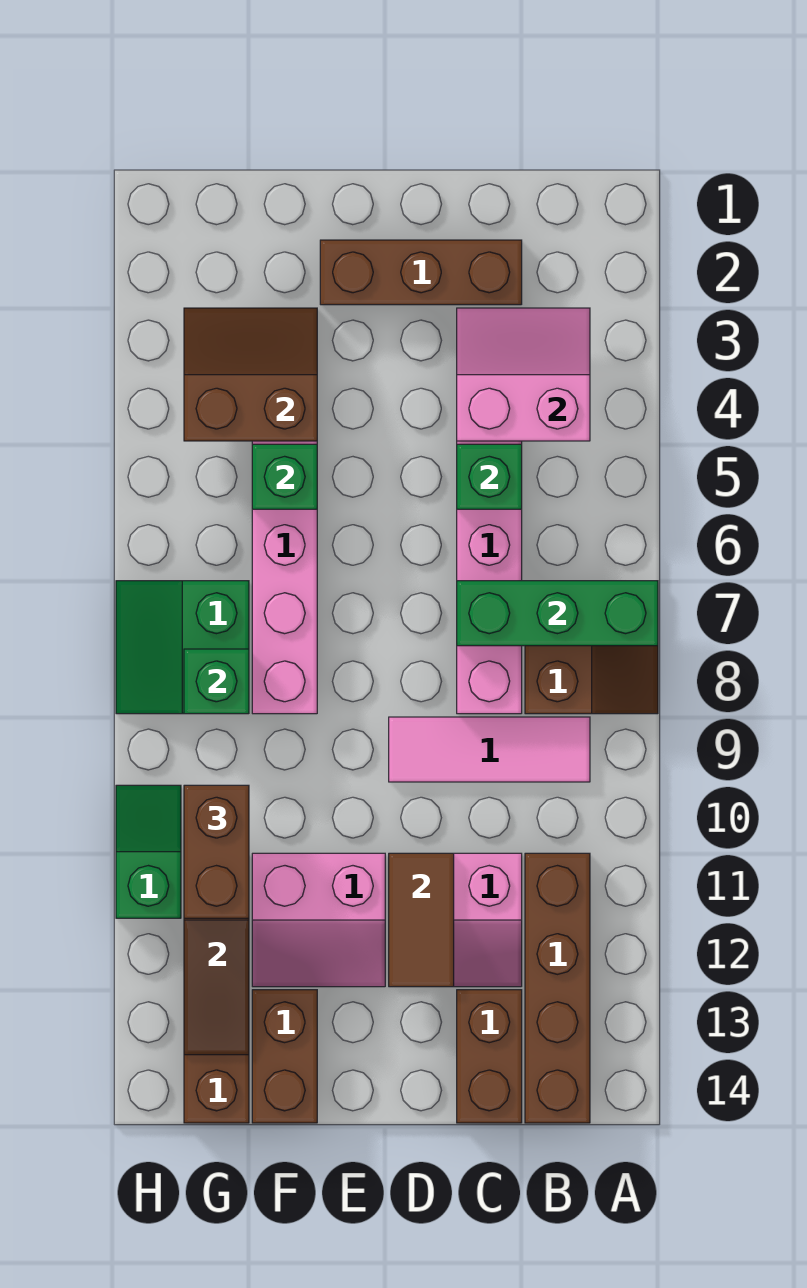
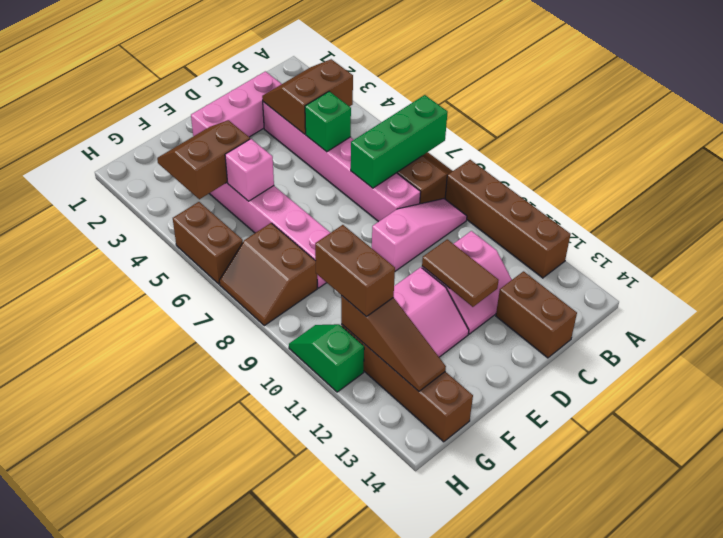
pink 2x2 slope [457,308,590,441] -> brown 2x2 slope [262,59,353,134]
pink 1x3 tile [389,717,590,782] -> pink 1x3 slope [372,199,467,271]
brown 1x4 brick [525,853,590,1123] -> brown 1x4 brick moved to [445,160,571,278]
brown 1x3 brick [320,240,522,305] -> pink 1x3 brick [191,71,281,137]
green 1x1 brick [252,444,317,509] -> pink 1x1 brick [225,139,274,201]
brown 1x2 brick [252,990,317,1123] -> brown 1x2 brick moved to [173,202,243,284]
green 2x2 slope [116,581,249,714] -> brown 2x2 slope [219,223,317,326]
green 1x1 brick [184,649,249,714] -> none

